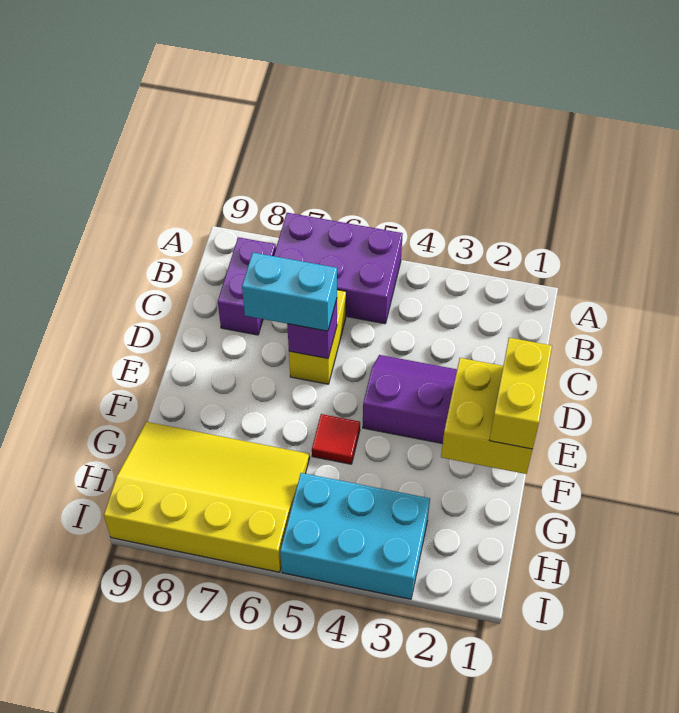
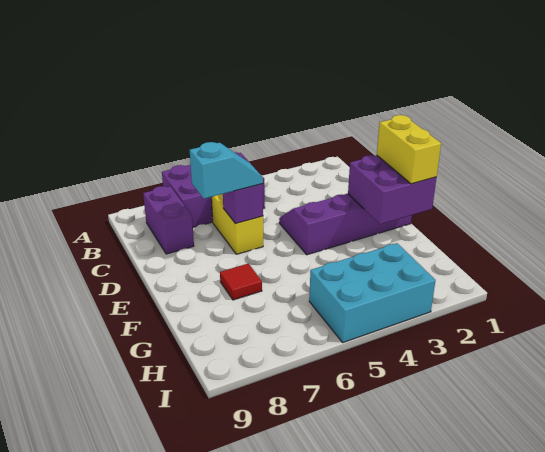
cyan 1x2 brick [242,253,337,331] -> cyan 1x2 slope [190,142,263,199]
yellow 2x2 brick [441,358,533,474] -> purple 2x2 brick [348,155,437,224]
red 1x1 tile [312,414,360,464] -> red 1x1 tile moved to [220,264,262,300]
yellow 3x4 slope [104,422,310,572] -> none

